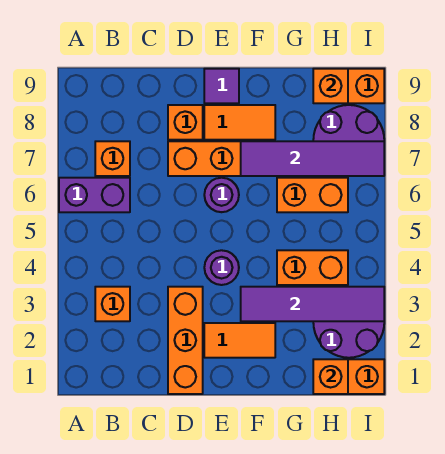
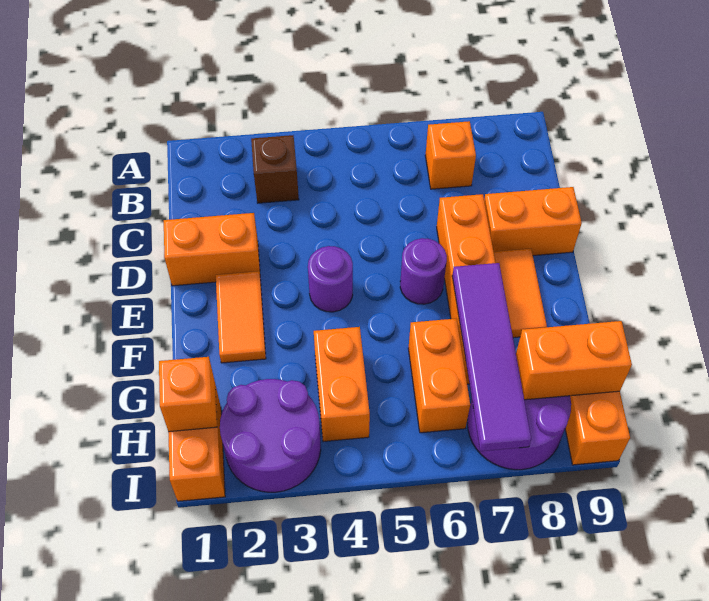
purple 1x2 brick [59,178,130,212] -> none
orange 1x1 brick [95,287,130,321] -> brown 1x1 brick [251,135,299,203]
orange 1x3 brick [168,287,203,394] -> orange 1x2 brick [164,213,260,286]
orange 1x1 brick [168,105,203,140] -> orange 1x2 brick [484,187,582,256]
purple 1x1 tile [204,69,239,103] -> none
purple 1x4 tile [241,287,384,321] -> none
orange 1x1 brick [313,69,348,103] -> orange 1x2 brick [516,321,632,400]

